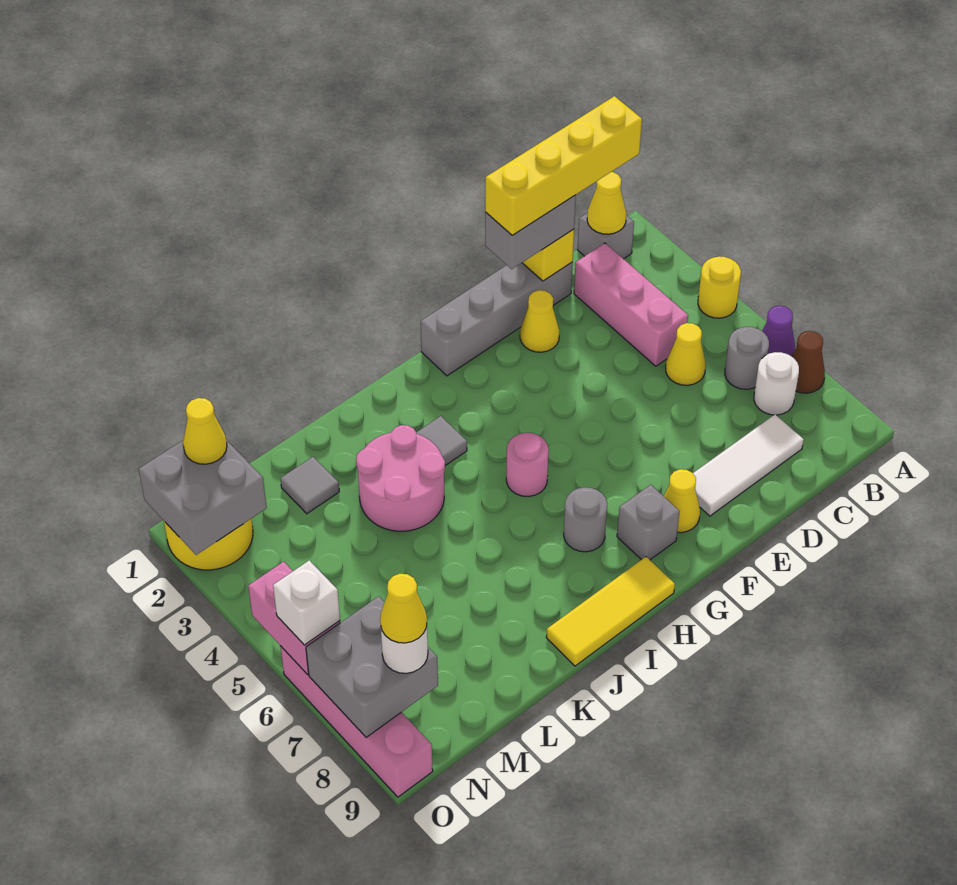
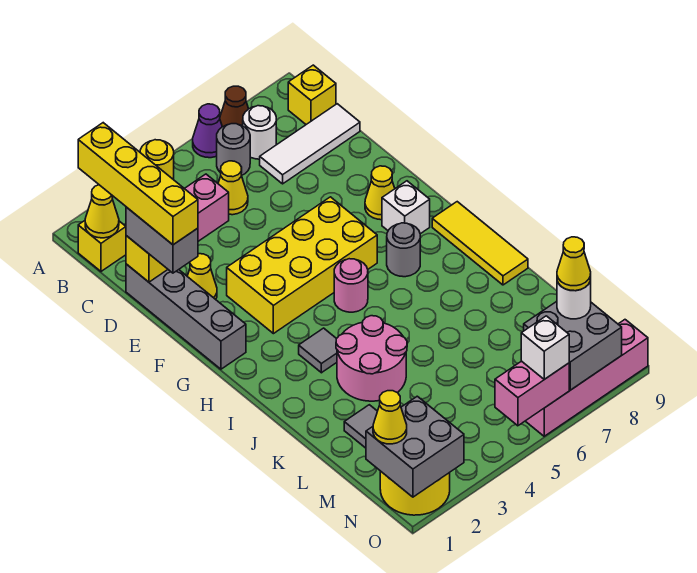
grey 1x1 brick [577,213,634,259] -> yellow 1x1 brick [78,221,126,271]
none -> yellow 1x1 brick [288,65,336,124]
white 1x3 tile [693,415,804,516] -> white 1x3 tile turned to [260,104,360,184]
none -> yellow 2x4 brick [227,197,377,334]
grey 1x1 brick [617,485,680,560] -> white 1x1 brick [382,181,430,234]

